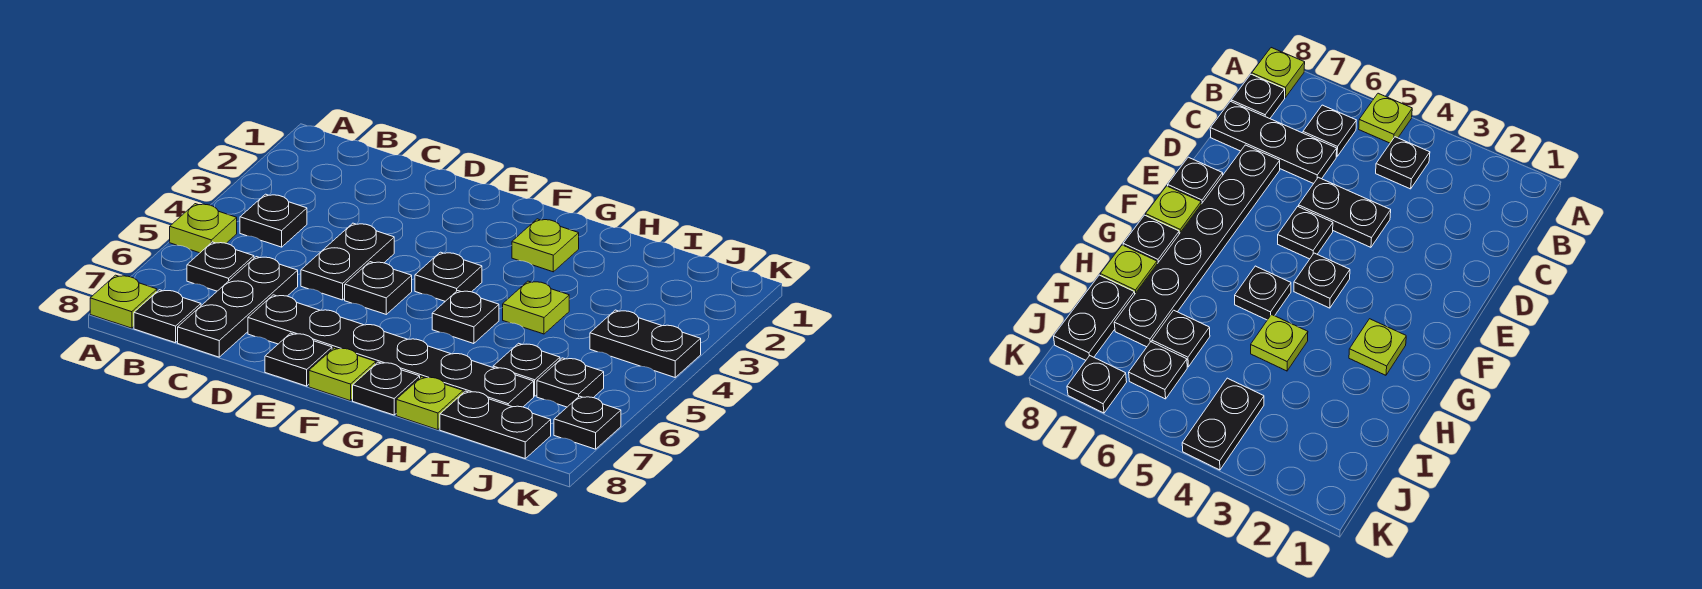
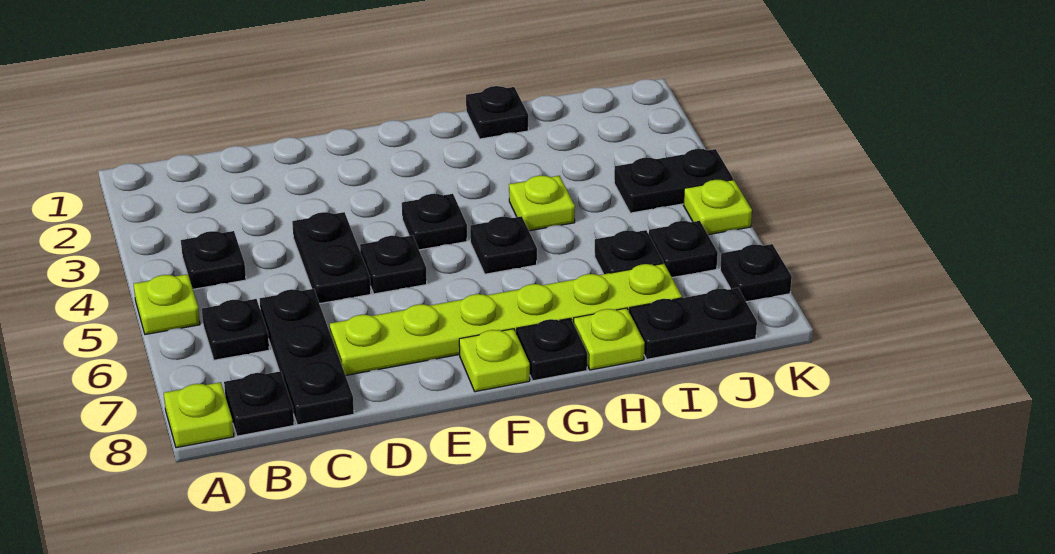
black 1x6 plate [248,295,534,407] -> lime 1x6 plate [330,263,682,375]
black 1x1 plate [265,333,332,386] -> black 1x1 plate moved to [466,86,528,139]
lime 1x1 plate [512,219,579,272] -> lime 1x1 plate moved to [683,180,752,235]

